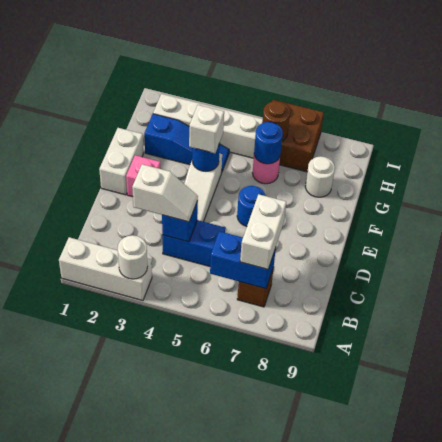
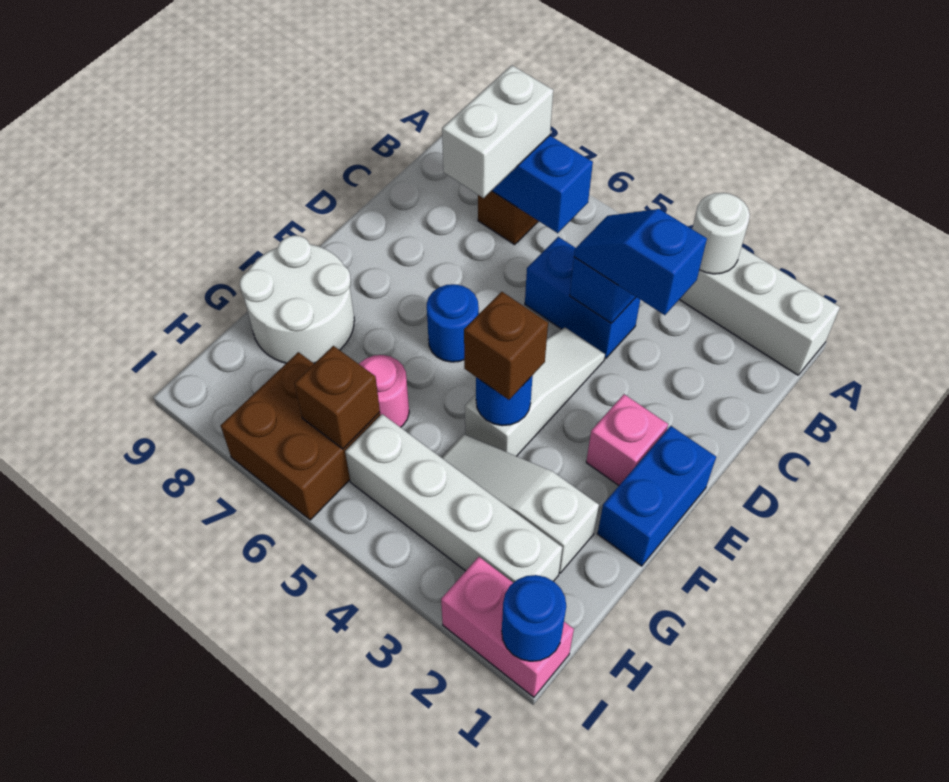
white 1x2 slope [132,164,198,222] -> blue 1x2 slope [574,209,707,315]
white 1x2 brick [99,128,143,195] -> blue 1x2 brick [597,426,716,566]
white 1x1 brick [189,105,224,153] -> brown 1x1 brick [464,292,548,400]
blue 1x3 slope [144,114,229,171] -> white 1x3 slope [441,434,599,573]
blue 1x1 round brick [254,122,283,164] -> blue 1x1 round brick moved to [502,575,566,661]
white 1x1 round brick [305,156,335,197] -> white 2x2 round brick [240,235,354,363]
brown 1x1 round brick [262,101,290,141] -> brown 1x1 brick [294,346,380,449]
none -> pink 1x2 brick [441,557,574,697]

